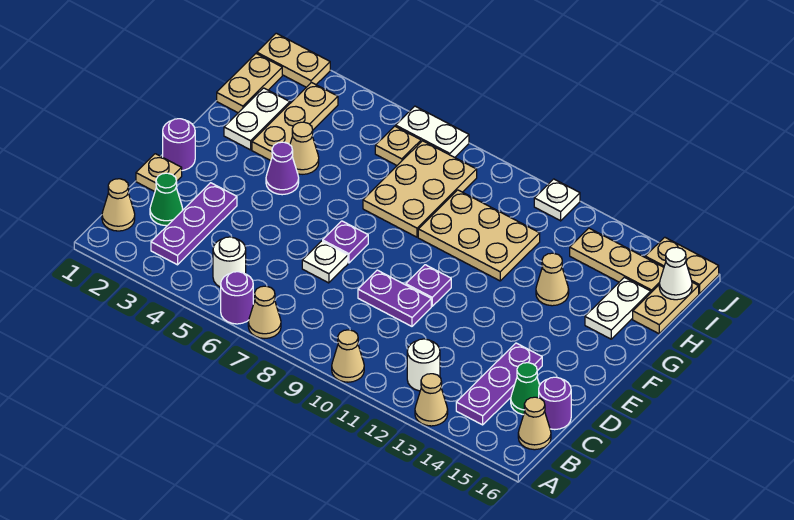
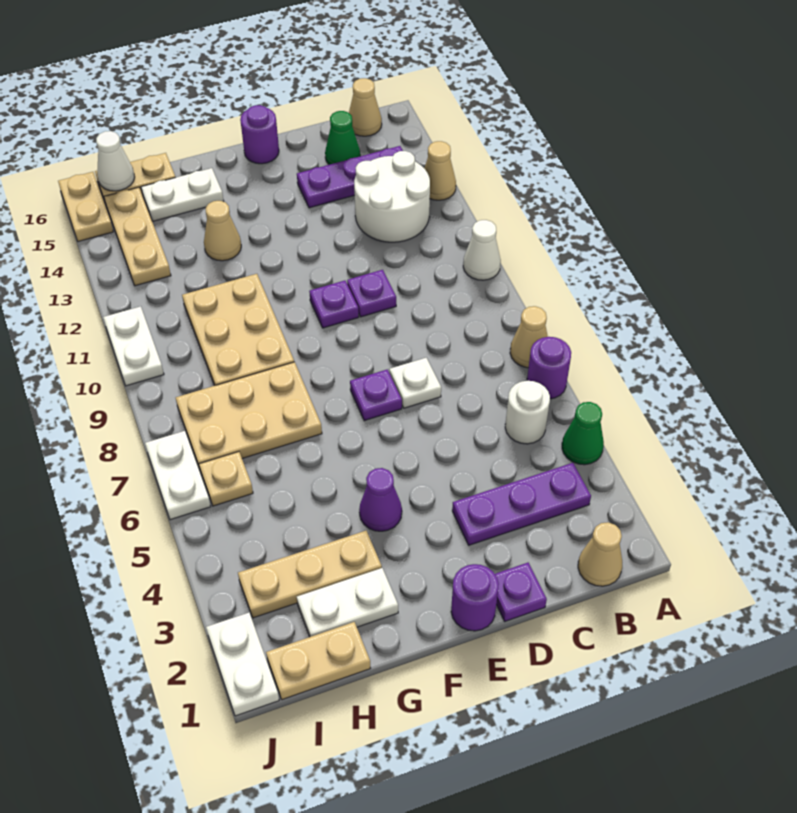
tan 1x1 cone [332,330,364,382] -> white 1x1 cone [463,220,501,280]
white 1x1 round brick [407,339,440,391] -> white 2x2 round brick [354,151,430,242]
green 1x1 cone [150,173,183,226] -> green 1x1 cone moved to [562,402,604,465]
purple 1x1 round brick [539,377,571,430] -> purple 1x1 round brick moved to [240,105,279,164]
tan 1x1 plate [136,154,182,192] -> purple 1x1 plate [495,563,547,621]
purple 1x2 plate [358,270,431,326] -> purple 1x1 plate [347,270,396,317]
tan 1x1 cone [290,122,319,174] -> none
tan 1x2 plate [257,33,330,87] -> white 1x2 plate [206,613,279,716]
white 1x1 plate [534,179,580,221] -> white 1x2 plate [103,306,164,386]

